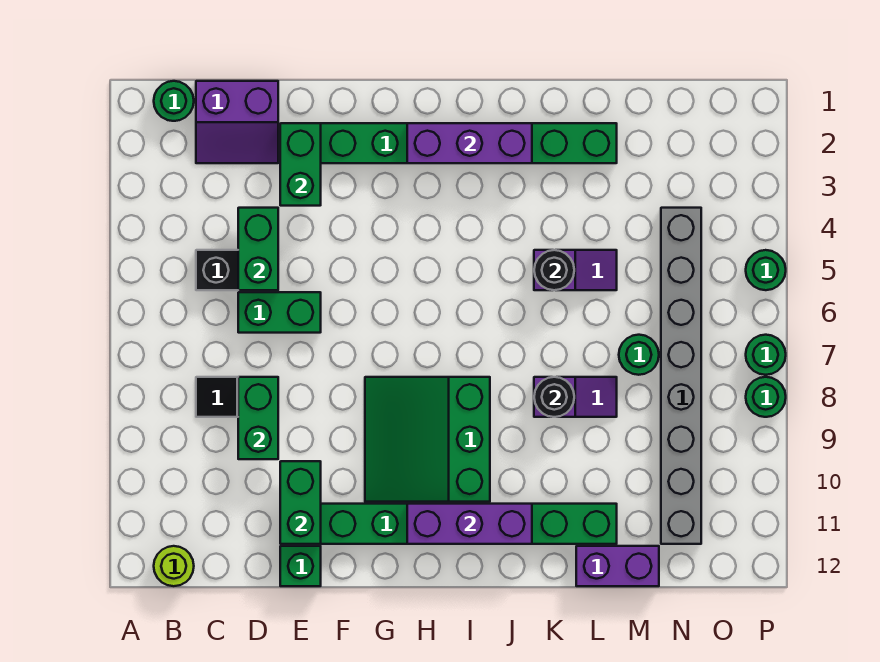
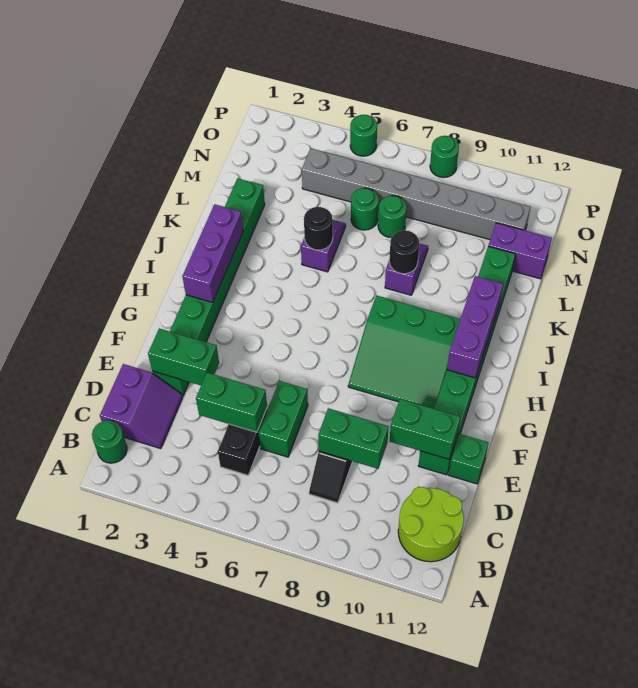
lime 1x1 round brick [154,546,194,586] -> lime 2x2 round brick [398,487,464,562]
purple 1x2 brick [576,546,659,586] -> purple 1x2 brick turned to [488,223,552,279]
green 1x1 round brick [746,335,786,375] -> green 1x1 round brick moved to [351,188,379,230]

